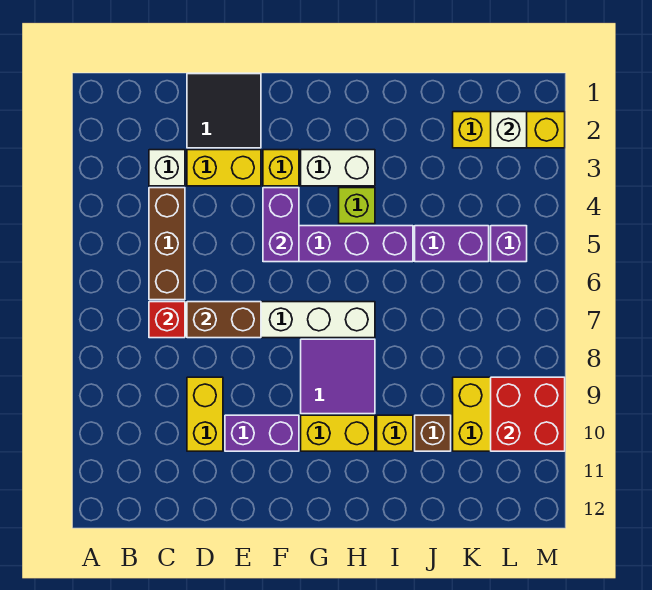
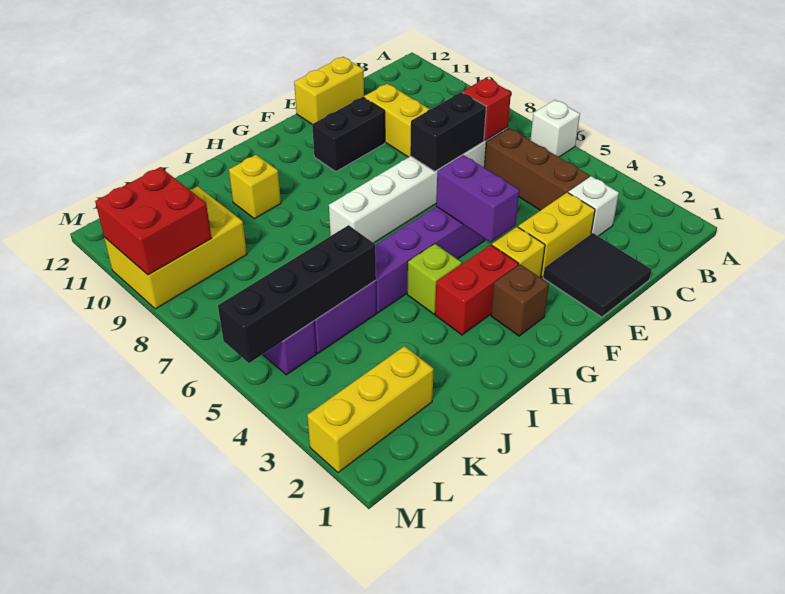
brown 1x2 brick [187,302,261,338] -> black 1x2 brick [410,92,486,171]
purple 1x2 brick [225,415,299,451] -> black 1x2 brick [312,97,385,172]
white 1x2 brick [301,150,375,186] -> red 1x2 brick [435,245,519,335]
purple 2x2 tile [301,339,375,414] -> none
yellow 1x2 brick [301,415,375,451] -> yellow 1x2 brick moved to [294,57,364,124]
none -> black 1x4 brick [218,225,376,363]
brown 1x1 brick [415,415,451,451] -> brown 1x1 brick moved to [491,264,549,336]
white 1x1 brick [491,112,527,148] -> white 1x1 brick moved to [531,100,580,157]

